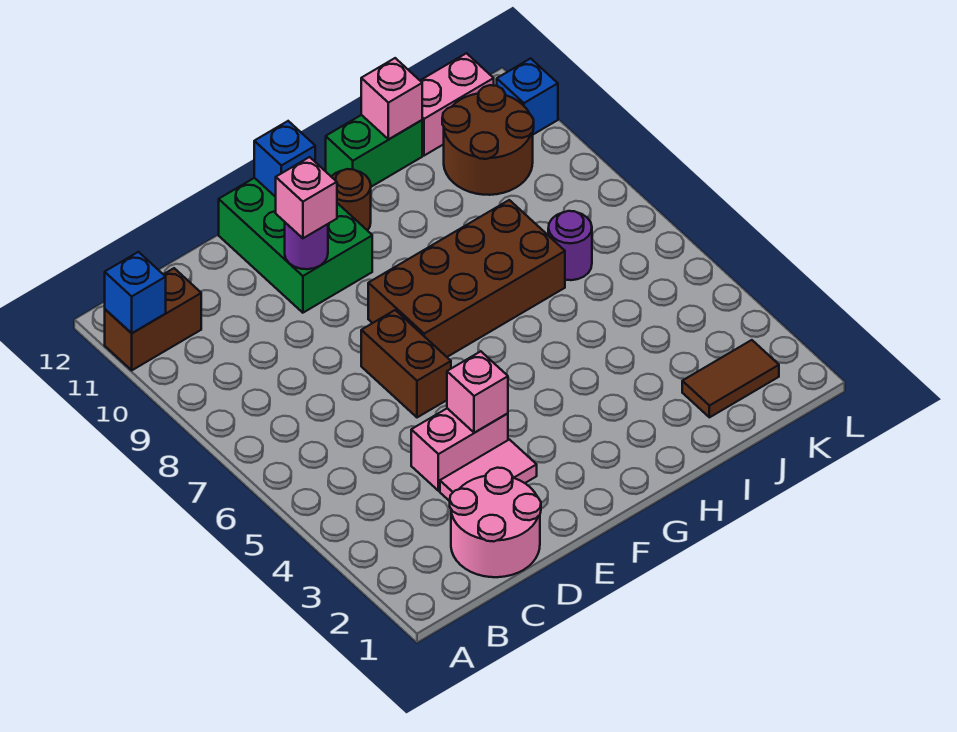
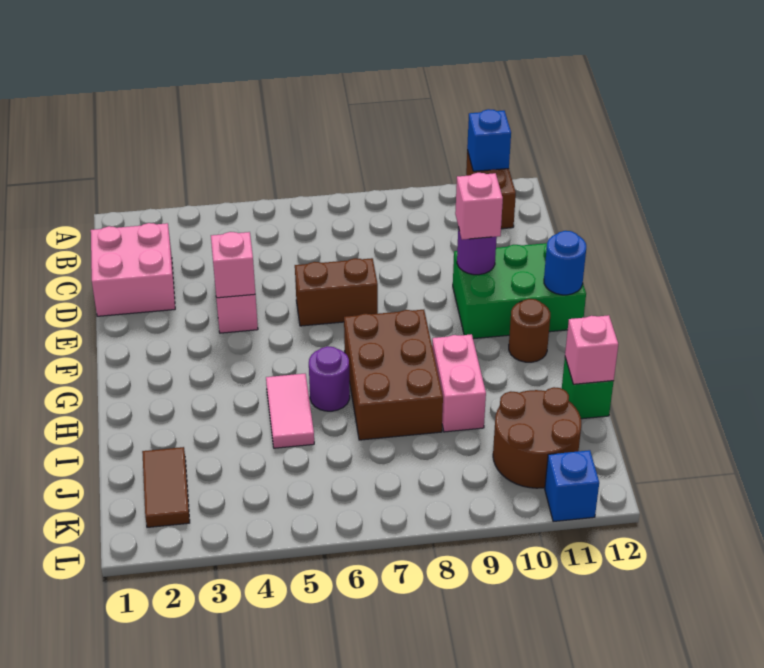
pink 2x2 round brick [450,468,541,577] -> pink 2x2 brick [91,223,175,316]
pink 1x2 tile [440,440,537,501] -> pink 1x2 tile moved to [266,374,314,448]
brown 2x4 brick [368,200,565,357] -> brown 2x3 brick [344,310,443,440]
blue 1x1 brick [254,121,315,197] -> blue 1x1 round brick [544,231,586,295]
green 1x2 brick [326,115,422,187] -> green 1x1 brick [562,358,614,419]
purple 1x1 round brick [548,211,592,280] -> purple 1x1 round brick moved to [309,346,350,411]
pink 1x2 brick [420,53,494,156] -> pink 1x2 brick moved to [432,334,486,432]

